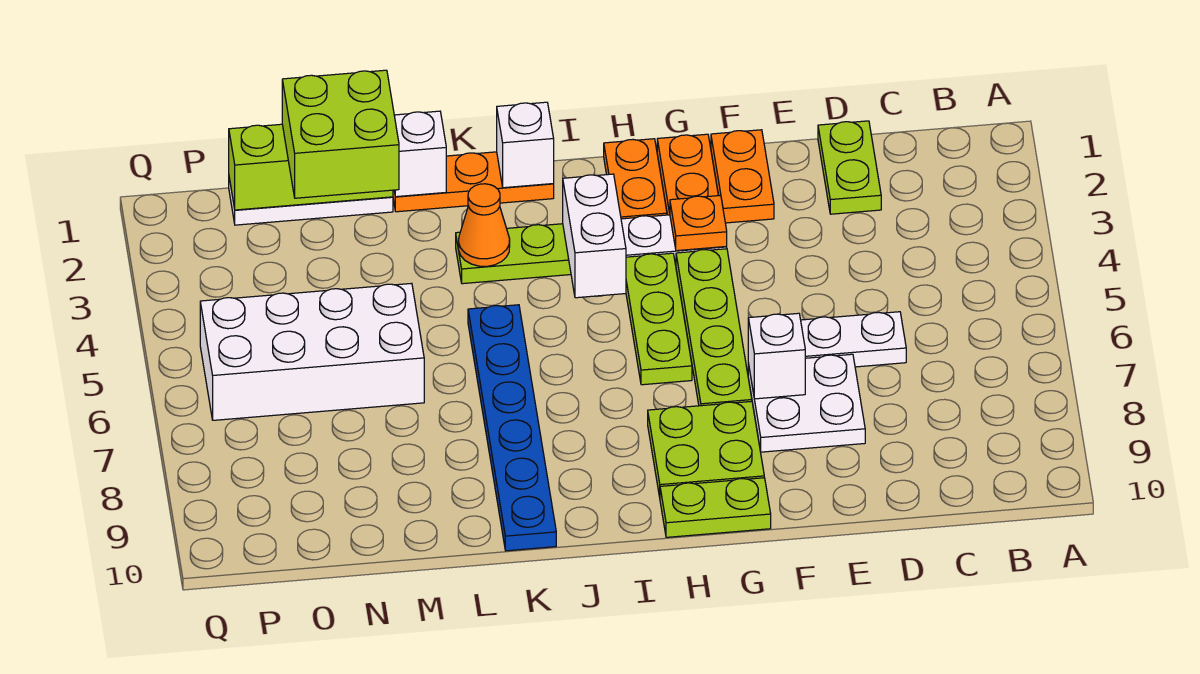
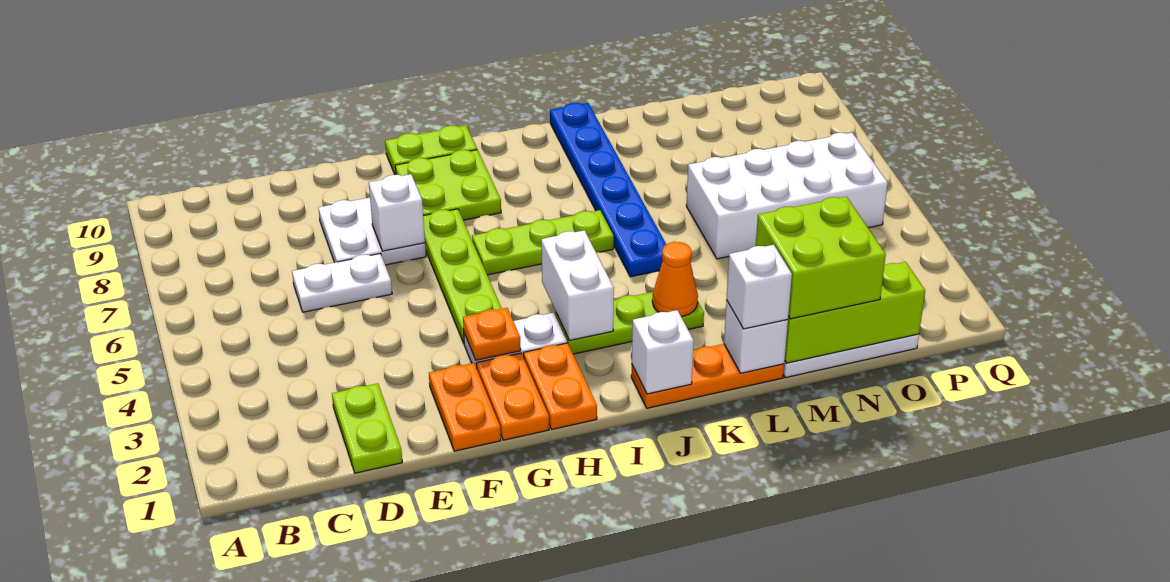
lime 1x3 plate [626,253,692,385] -> lime 1x3 plate turned to [472,210,614,275]
none -> white 1x1 brick [727,245,792,329]

